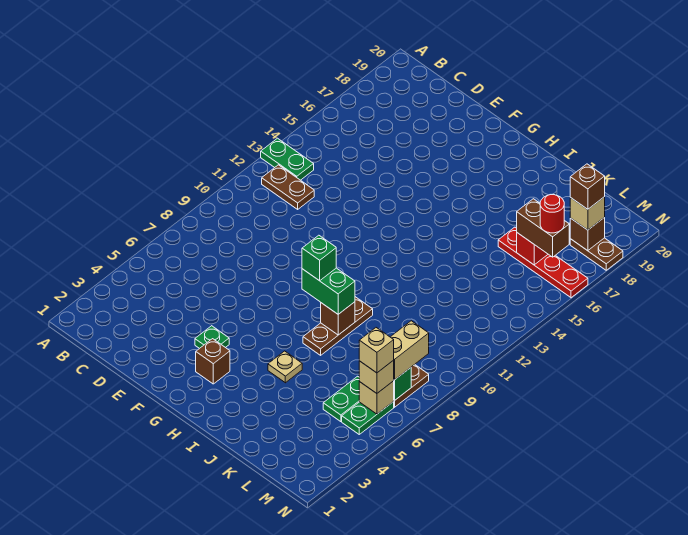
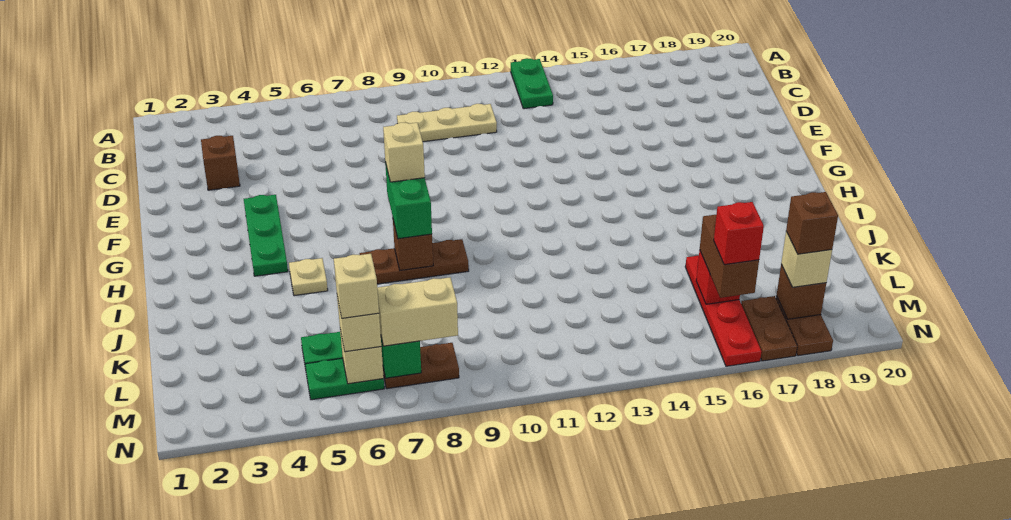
brown 1x2 plate [262,165,314,209] -> brown 1x2 plate moved to [741,296,797,361]
none -> tan 1x3 plate [397,104,497,142]
green 1x1 plate [195,326,229,349] -> green 1x3 plate [244,195,288,276]
brown 1x1 brick [196,339,230,384] -> brown 1x1 brick moved to [201,136,240,190]
green 1x1 brick [302,235,336,281] -> tan 1x1 brick [383,123,425,182]
red 1x1 round brick [540,195,564,233] -> red 1x1 brick [714,202,764,265]

